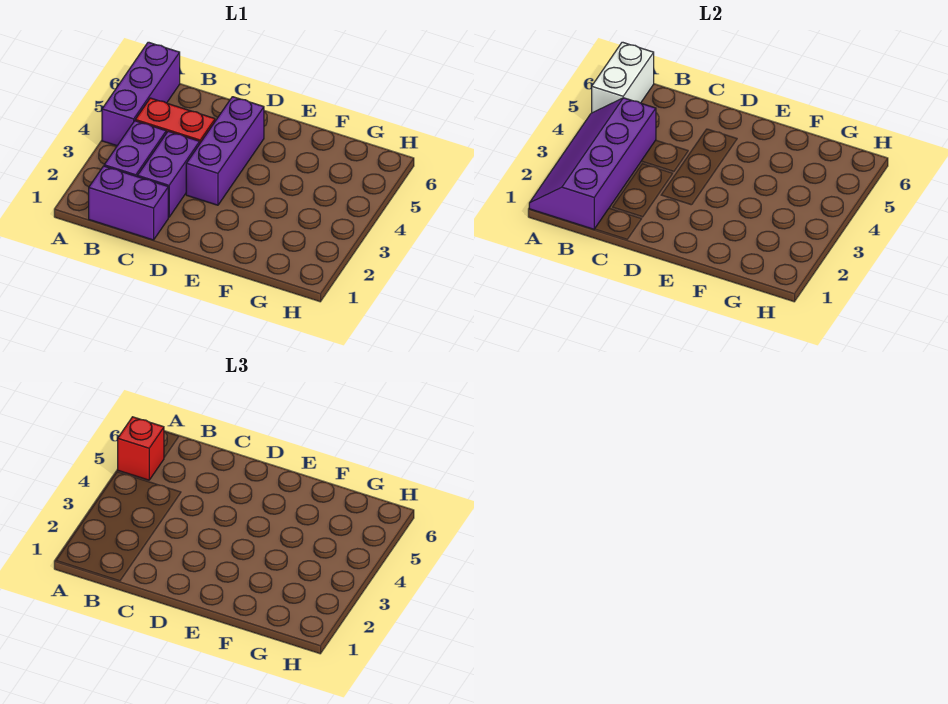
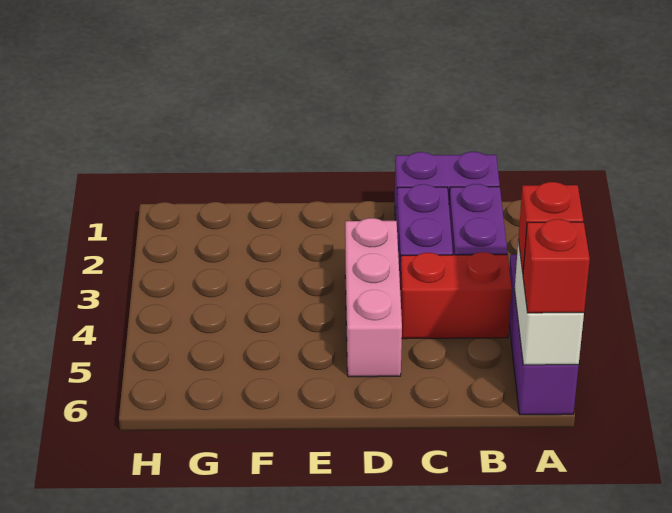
purple 2x4 slope [529,98,656,229] -> none
none -> red 1x1 brick [523,219,590,313]
purple 1x3 brick [186,97,264,205] -> pink 1x3 brick [345,218,402,377]

